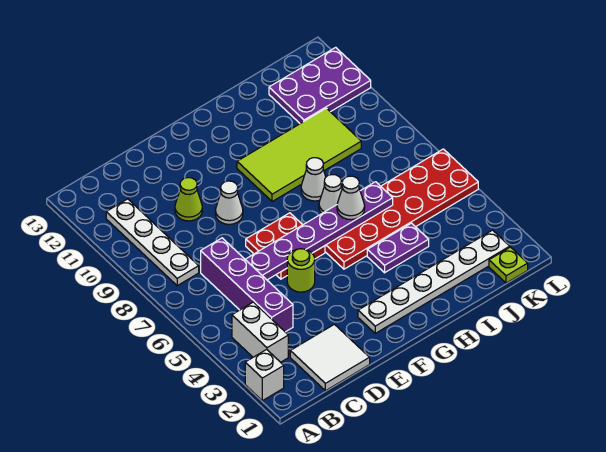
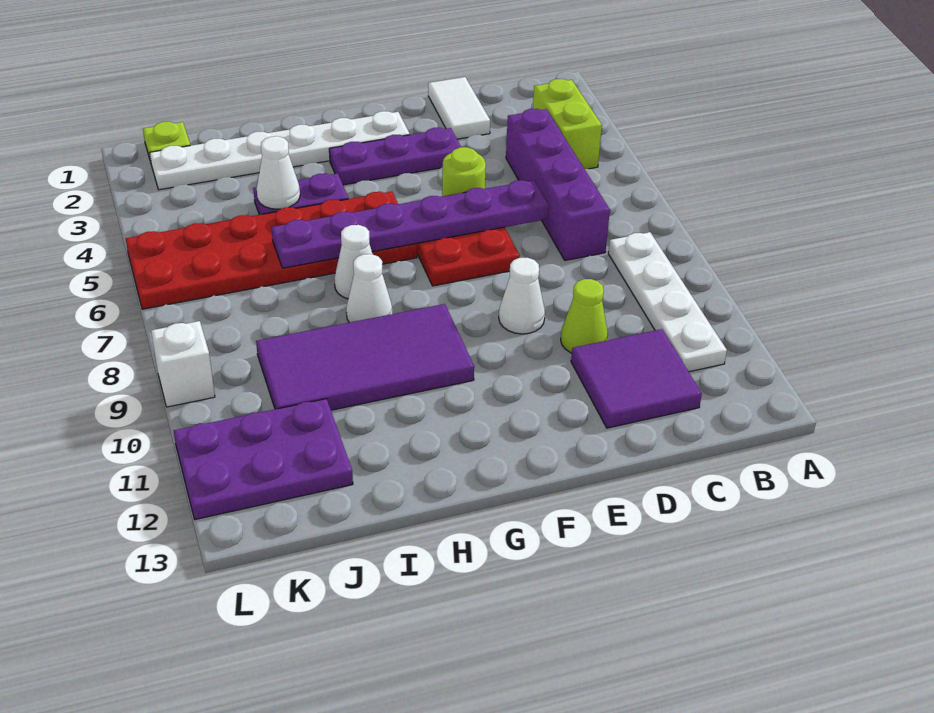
white 1x1 brick [245,349,284,401] -> white 1x1 brick moved to [151,321,215,407]
white 1x2 brick [232,302,288,362] -> lime 1x2 brick [533,79,602,169]
white 2x2 tile [290,324,370,391] -> white 1x2 tile [428,77,490,139]
none -> purple 2x2 tile [571,329,702,428]
none -> purple 1x3 plate [329,128,461,185]
lime 2x4 tile [237,108,361,202] -> purple 2x4 tile [256,304,474,410]
white 1x1 cone [337,176,365,220] -> white 1x1 cone moved to [257,136,300,209]

